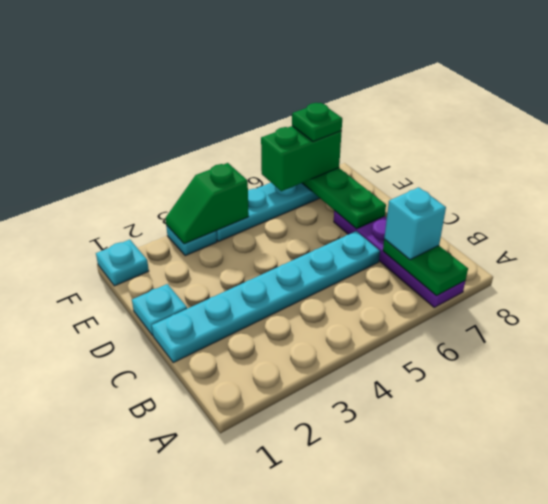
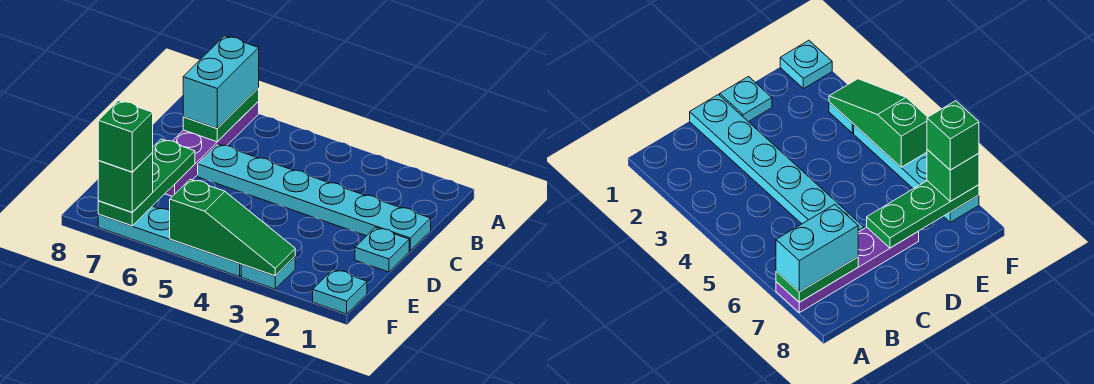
cyan 1x1 brick [384,187,446,260] -> cyan 1x2 brick [183,36,259,128]
green 1x2 slope [165,163,249,244] -> green 1x3 slope [170,179,295,276]
green 1x2 brick [261,126,342,191] -> green 1x1 brick [98,153,153,212]
green 1x1 plate [292,103,342,142] -> green 1x1 brick [98,101,153,172]

